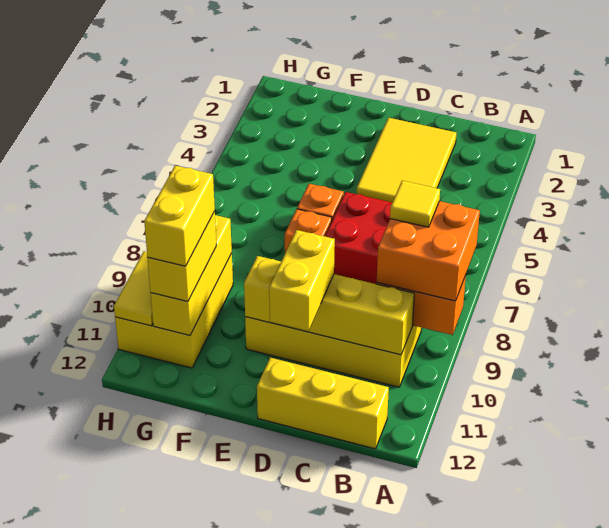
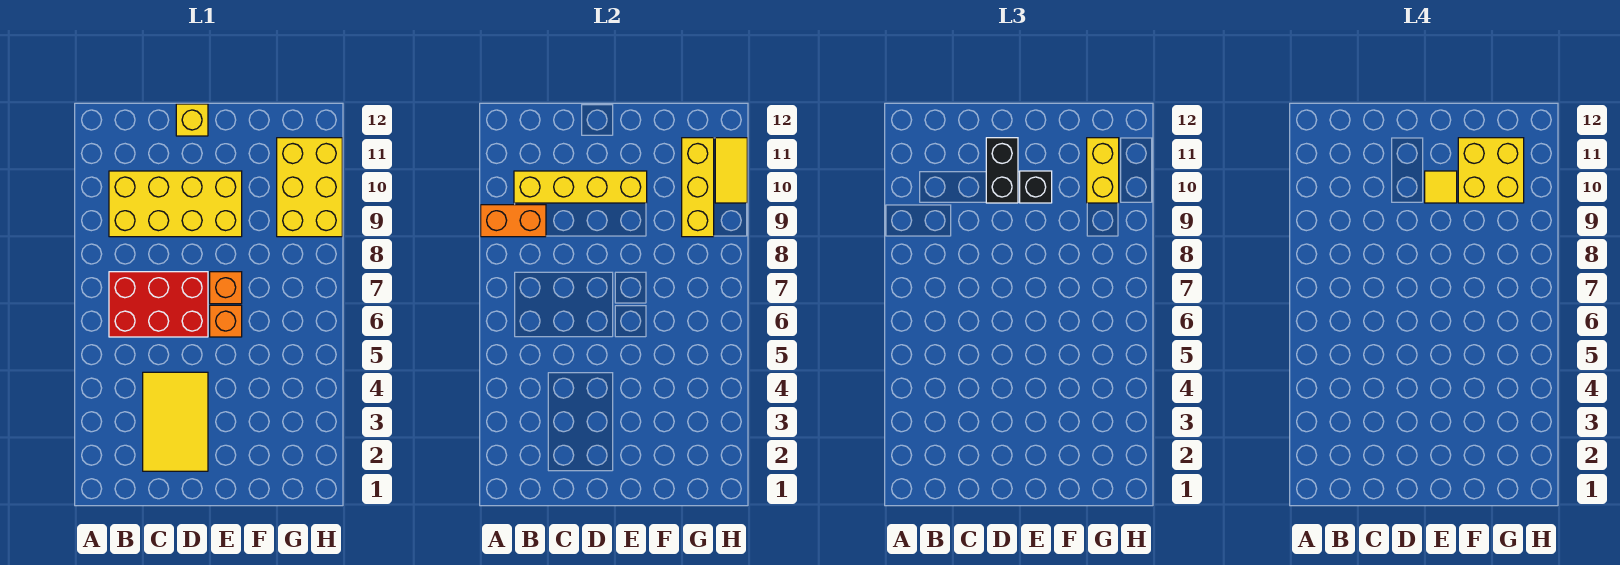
orange 2x2 brick [377,201,480,301] -> none
yellow 1x1 tile [390,181,440,227] -> yellow 1x1 tile moved to [1425,171,1457,203]
yellow 1x3 brick [257,358,389,449] -> yellow 1x1 brick [176,104,208,136]
yellow 1x2 brick [269,230,335,331] -> black 1x2 brick [986,138,1018,203]
none -> black 1x1 brick [1020,171,1052,203]
yellow 1x2 brick [144,166,215,266] -> yellow 2x2 brick [1458,138,1524,203]

